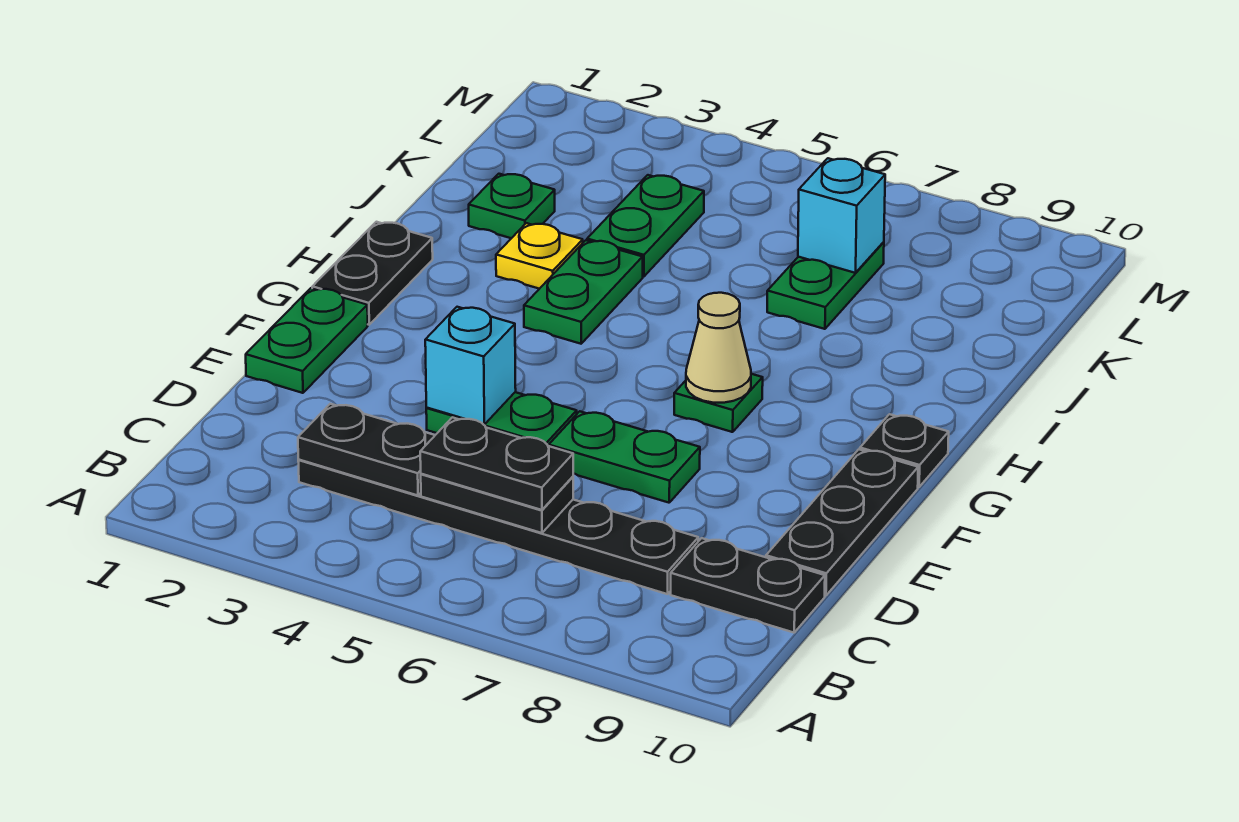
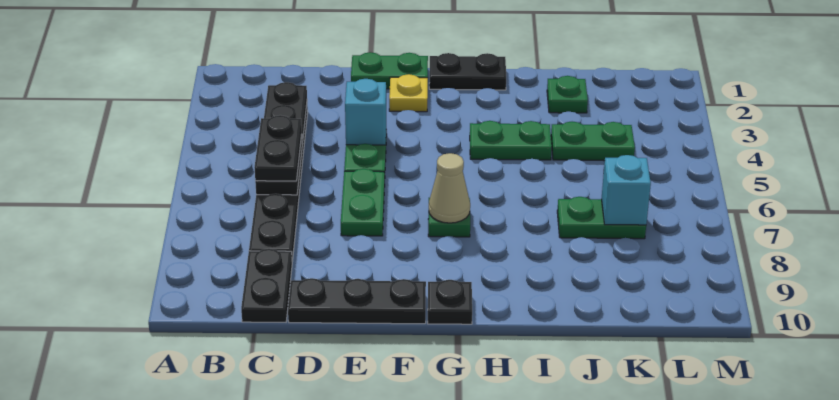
yellow 1x1 plate [496,223,583,289] -> yellow 1x1 plate moved to [389,74,428,112]

